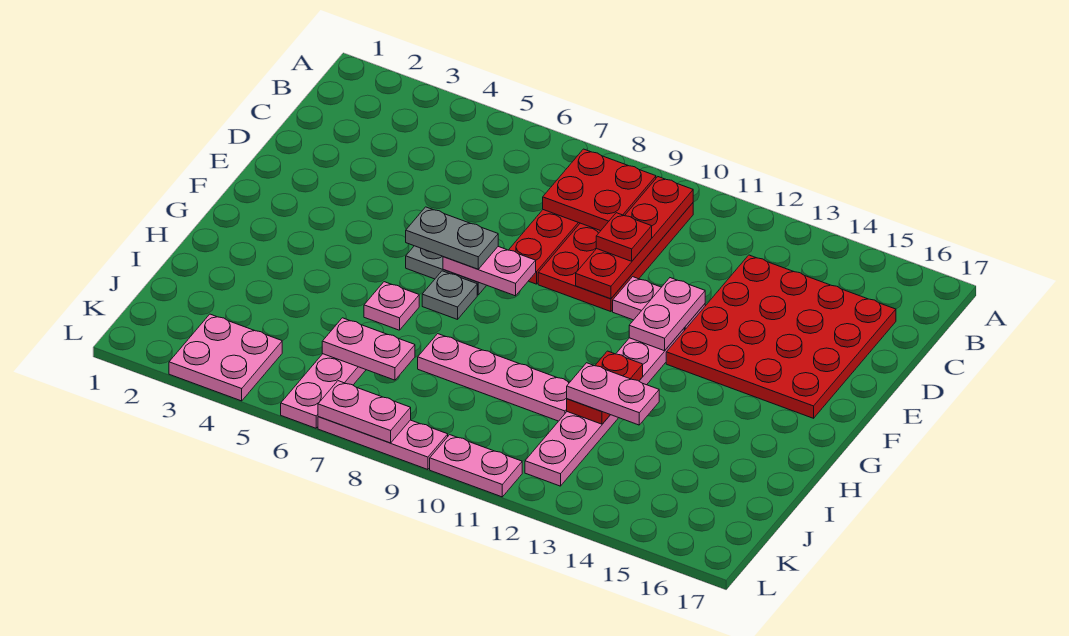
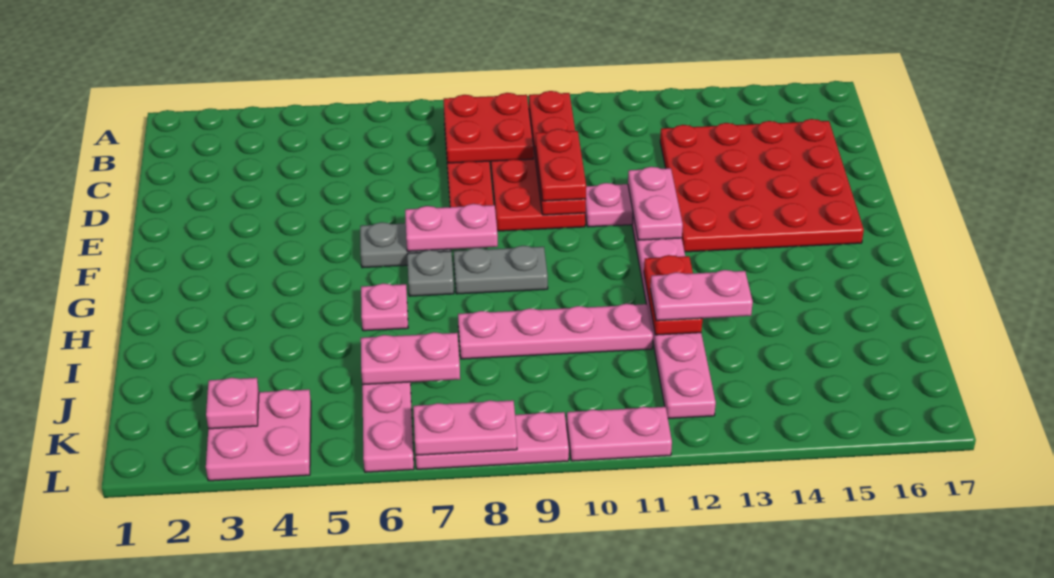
red 1x1 plate [596,213,652,261] -> red 1x2 plate [536,129,586,201]
grey 1x2 plate [406,207,498,269] -> grey 1x2 plate moved to [454,246,548,294]
none -> pink 1x1 plate [206,378,259,429]

